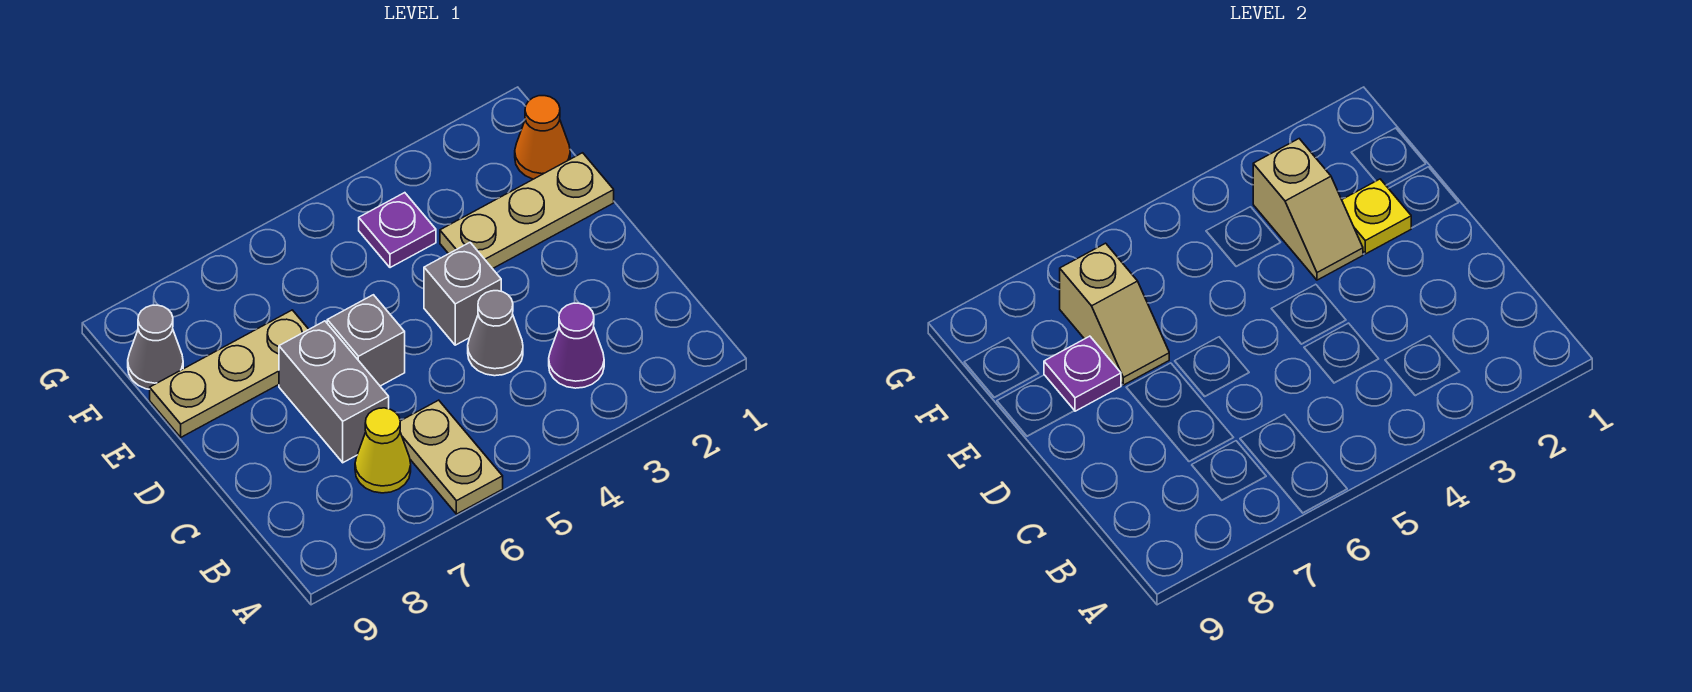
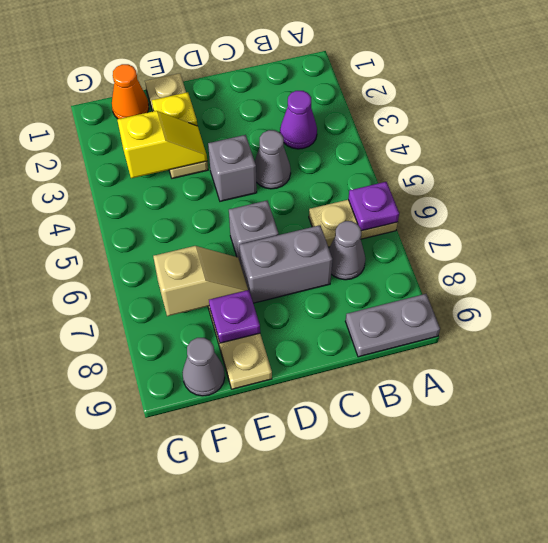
none -> grey 1x2 plate [345,294,440,357]
yellow 1x1 cone [355,408,411,493] -> grey 1x1 cone [329,221,365,280]
tan 1x2 slope [1253,139,1363,280] -> yellow 1x2 slope [117,111,207,178]
purple 1x1 plate [359,193,436,268] -> purple 1x1 plate moved to [348,182,399,231]

